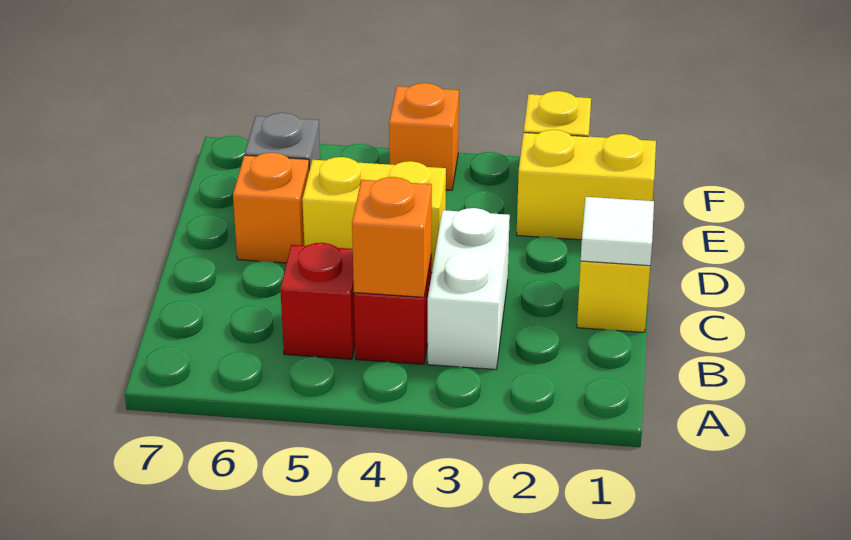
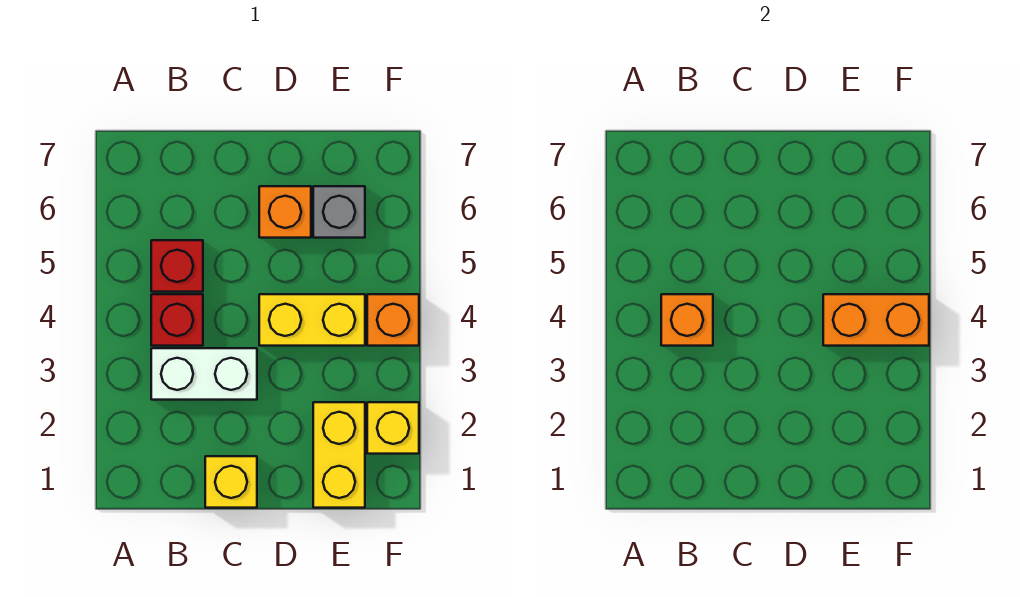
white 1x1 tile [581,197,654,266] -> none
yellow 1x2 brick [302,157,446,273] -> yellow 1x2 brick turned to [259,294,365,346]
none -> orange 1x2 brick [823,294,929,346]

